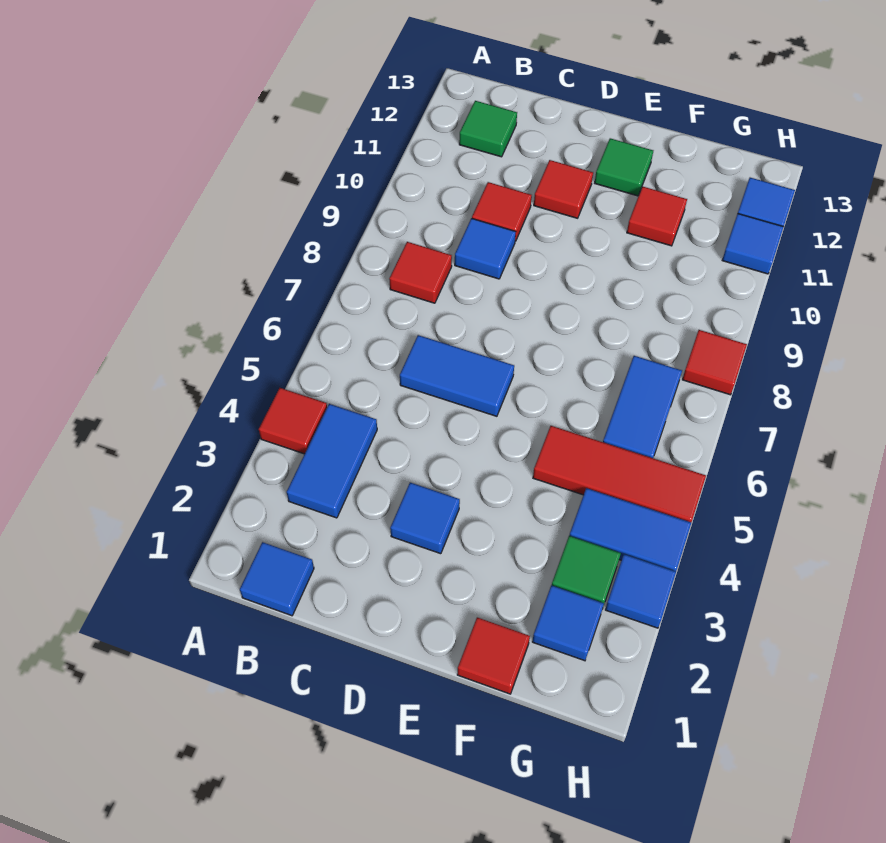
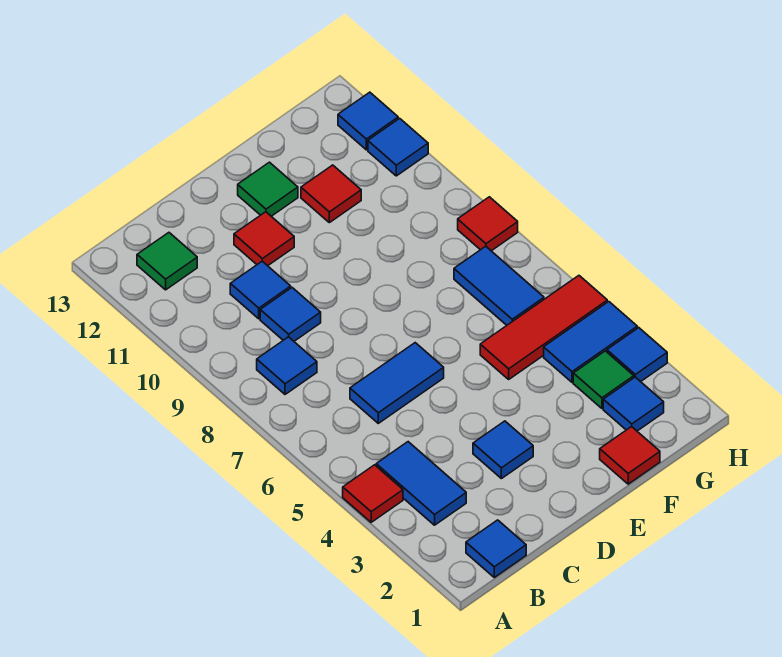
red 1x1 tile [389,242,452,303] -> blue 1x1 tile [257,337,317,394]
red 1x1 tile [472,182,532,241] -> blue 1x1 tile [230,261,291,319]

